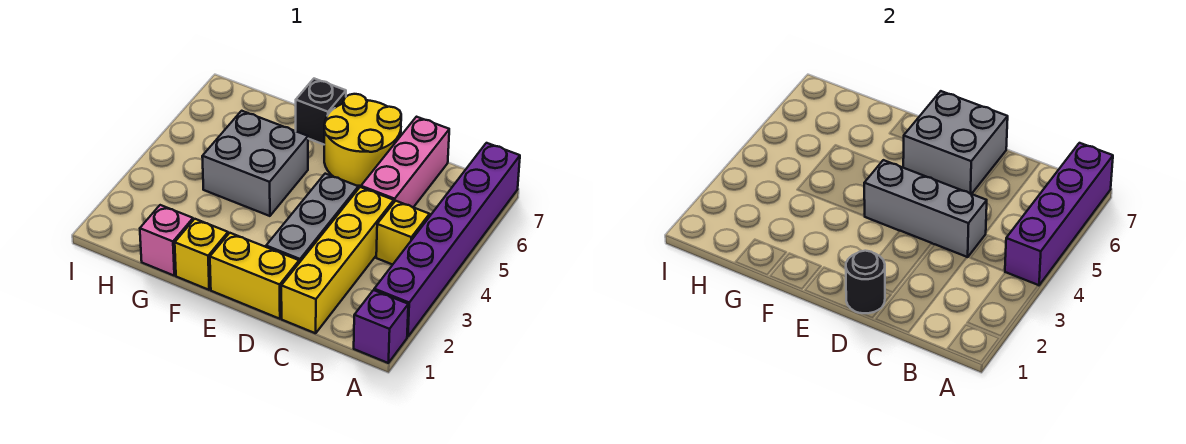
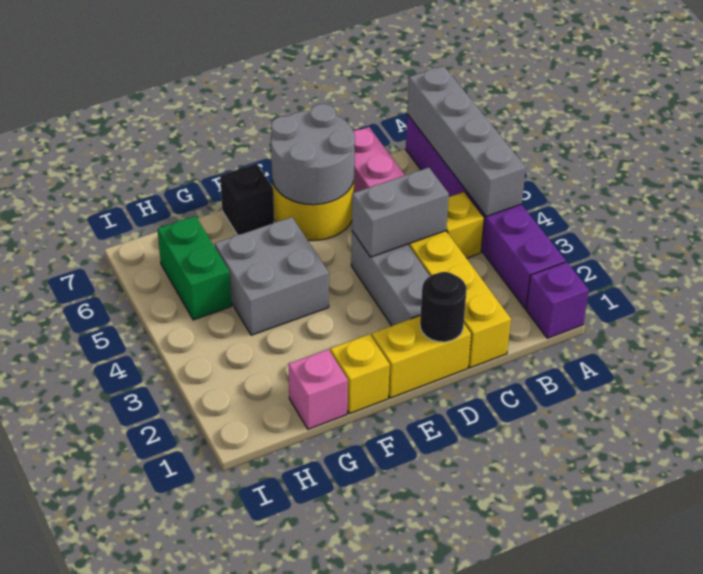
purple 1x4 brick [1005,143,1113,286] -> grey 1x4 brick [407,66,526,216]
grey 1x3 brick [864,160,987,257] -> grey 1x2 brick [352,168,449,257]
grey 2x2 brick [903,91,1008,194] -> grey 2x2 round brick [271,104,355,205]
none -> green 1x2 brick [157,216,231,320]

